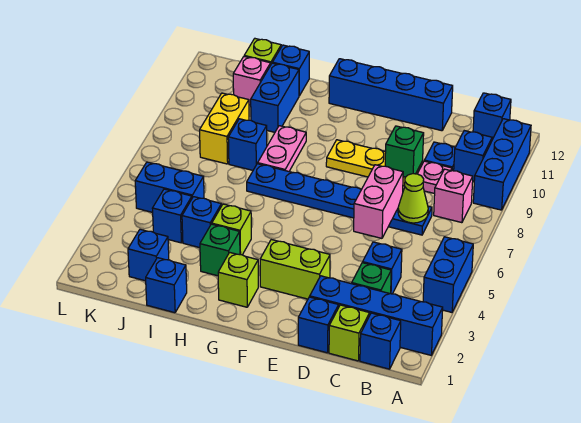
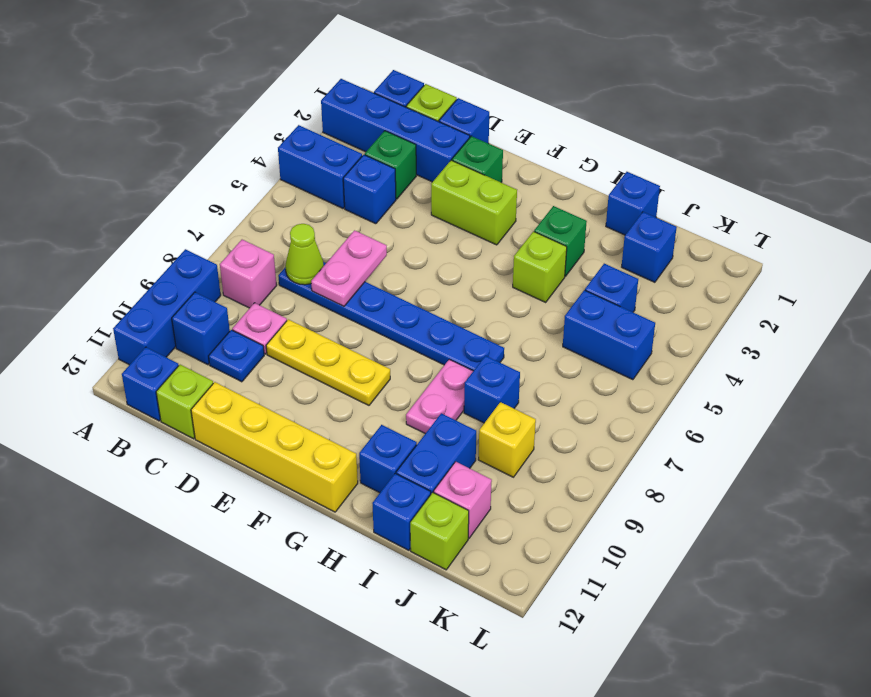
blue 1x2 brick [423,237,473,312] -> blue 1x2 brick turned to [278,125,362,208]
pink 1x2 brick [354,165,403,238] -> pink 1x2 plate [311,230,387,306]
green 1x1 brick [385,126,424,177] -> green 1x1 brick moved to [452,136,503,182]
blue 1x4 brick [329,59,453,131] -> yellow 1x4 brick [191,382,358,512]
lime 1x1 brick [218,252,258,307] -> lime 1x1 brick moved to [156,365,213,439]
blue 1x1 brick [182,197,221,248] -> blue 1x1 brick moved to [359,425,417,493]
yellow 1x2 brick [200,93,249,164] -> yellow 1x1 brick [478,402,536,477]

